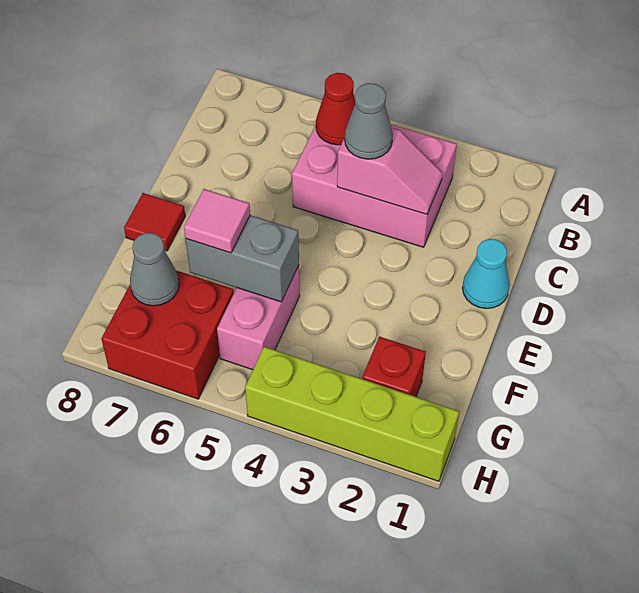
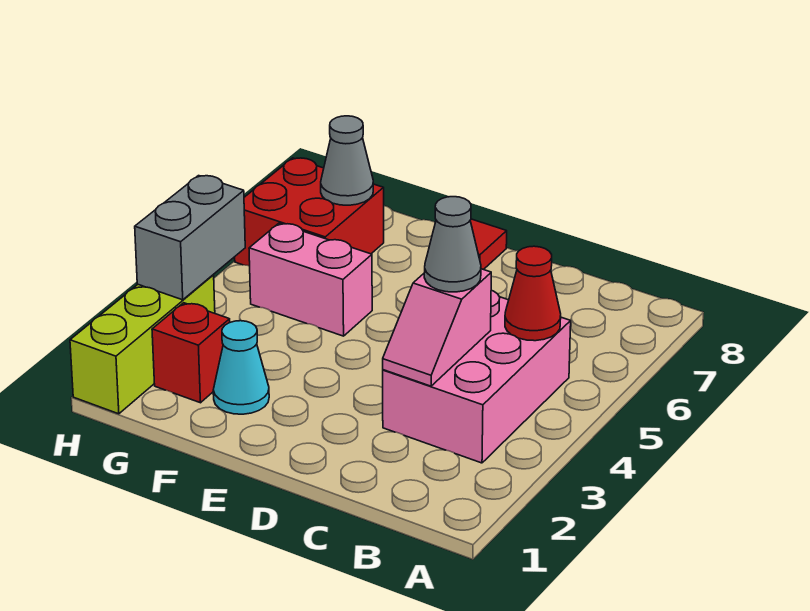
cyan 1x1 cone [463,239,510,309] -> cyan 1x1 cone moved to [213,321,269,414]
grey 1x2 brick [186,215,299,302] -> grey 1x2 brick moved to [135,176,245,300]
pink 1x1 tile [184,189,250,253] -> none
lime 1x4 brick [245,347,459,481] -> lime 1x3 brick [70,275,215,414]

